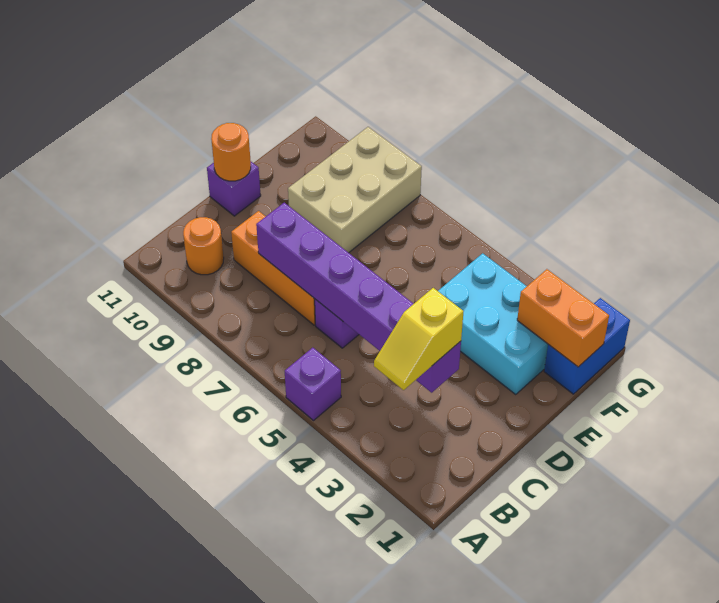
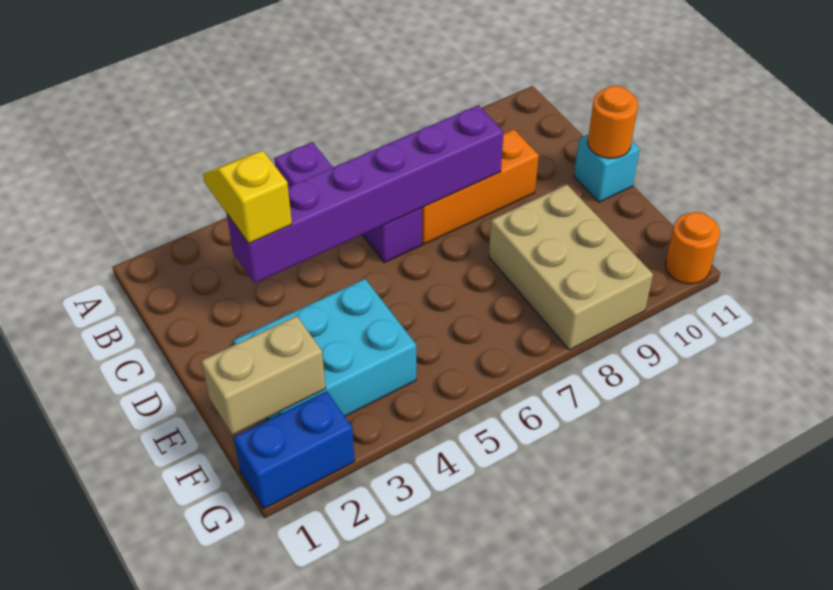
orange 1x1 round brick [183,217,224,275] -> orange 1x1 round brick moved to [665,212,720,284]
purple 1x1 brick [207,162,261,216] -> cyan 1x1 brick [574,134,640,202]
blue 1x2 brick [544,298,630,394] -> blue 1x2 brick turned to [234,391,355,509]
orange 1x2 brick [517,269,609,367] -> tan 1x2 brick [201,316,326,435]

